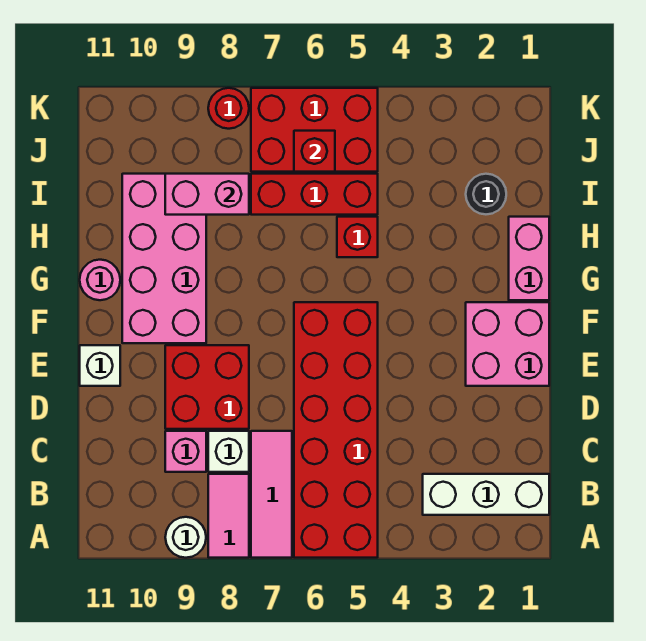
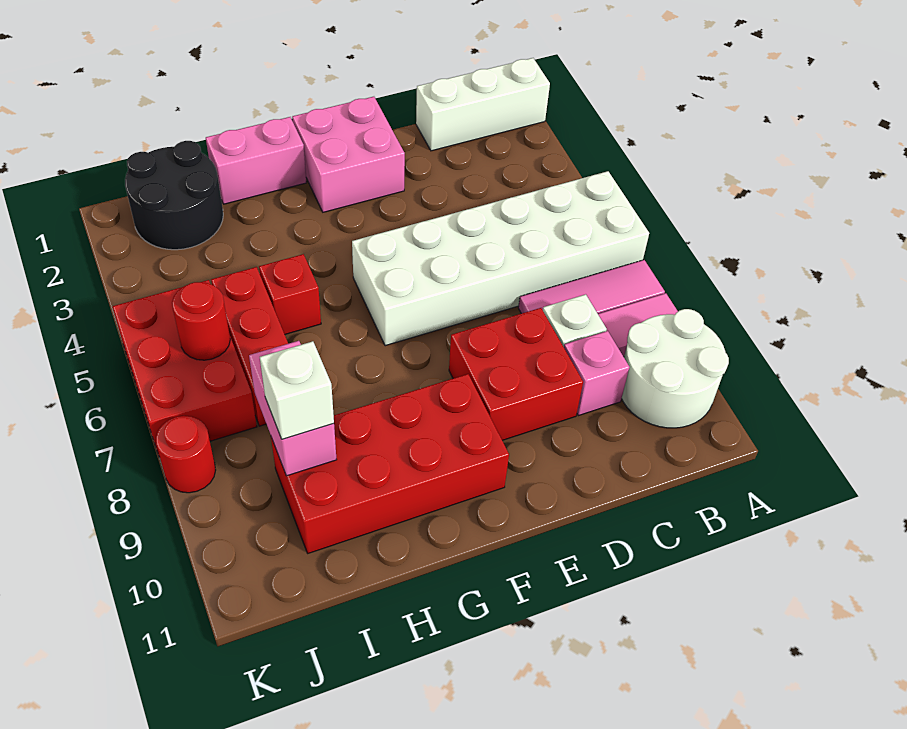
red 2x6 brick [294,302,378,558] -> white 2x6 brick [352,171,649,346]
white 1x1 round brick [165,517,206,558] -> white 2x2 round brick [622,309,729,428]
white 1x3 brick [423,474,549,515] -> white 1x3 brick turned to [416,58,550,151]
white 1x1 brick [80,345,120,386] -> white 1x1 brick moved to [260,341,334,439]
pink 2x4 brick [122,174,206,343] -> red 2x4 brick [271,374,509,553]
pink 1x1 round brick [80,260,120,300] -> none
black 1x1 round brick [466,174,506,214] -> black 2x2 round brick [125,141,223,250]
red 1x1 brick [294,131,335,172] -> red 1x1 round brick [172,282,230,360]

